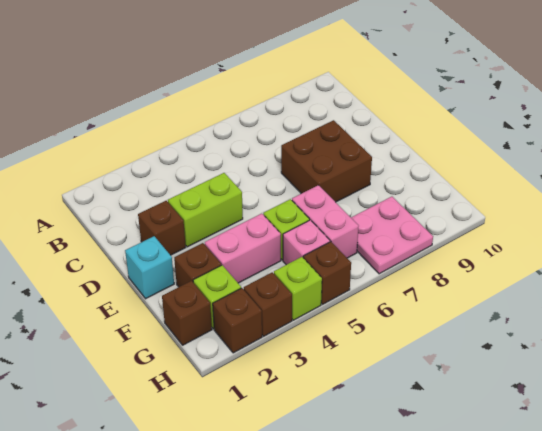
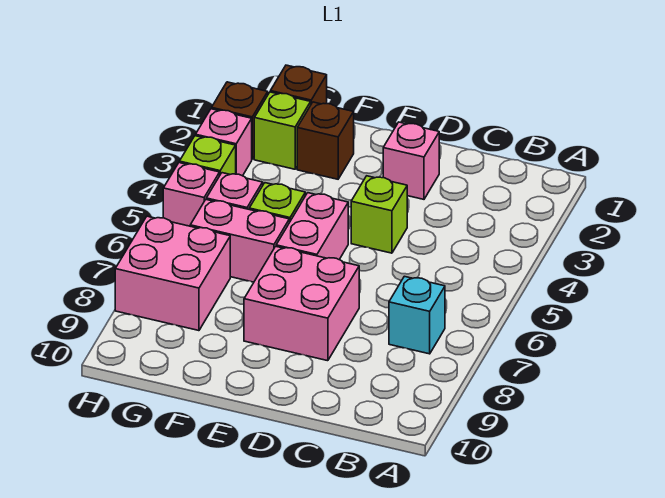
brown 1x1 brick [138,201,186,255] -> pink 1x1 brick [383,122,439,199]
lime 1x2 brick [168,173,243,247] -> lime 1x1 brick [351,176,407,253]
brown 2x2 brick [281,120,372,202] -> pink 2x2 brick [244,246,359,361]
cyan 1x1 brick [125,236,174,299] -> cyan 1x1 brick moved to [389,276,445,354]
pink 1x2 brick [205,214,281,283] -> pink 1x2 brick moved to [276,193,348,259]
pink 2x2 plate [351,197,433,274] -> pink 2x2 brick [115,216,230,331]
brown 1x1 brick [244,272,292,336] -> pink 1x1 brick [196,109,252,176]
brown 1x1 brick [303,242,351,304] -> pink 1x1 brick [163,163,220,226]

